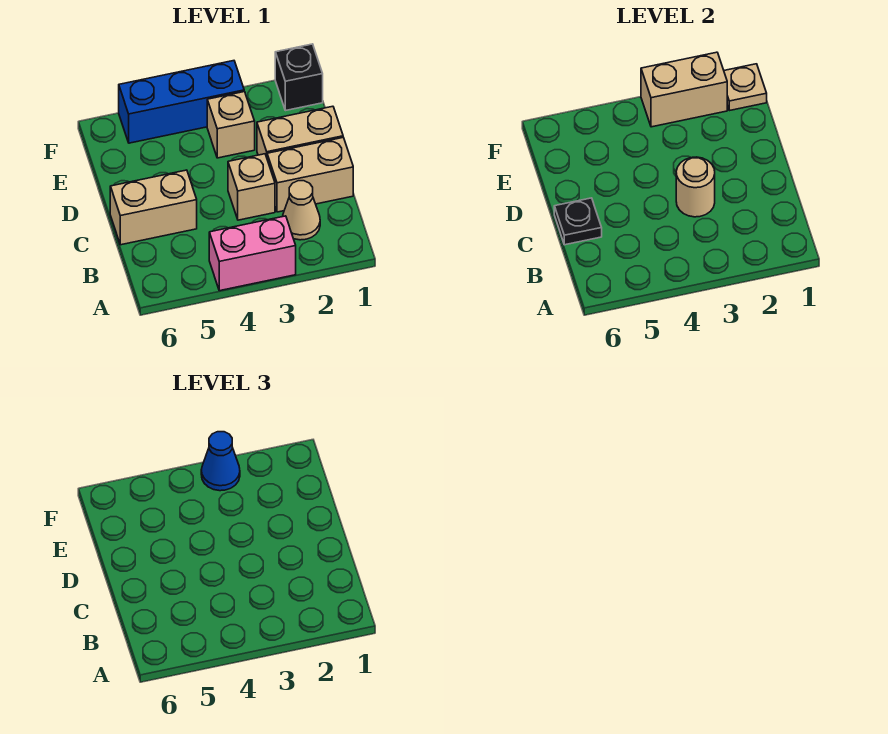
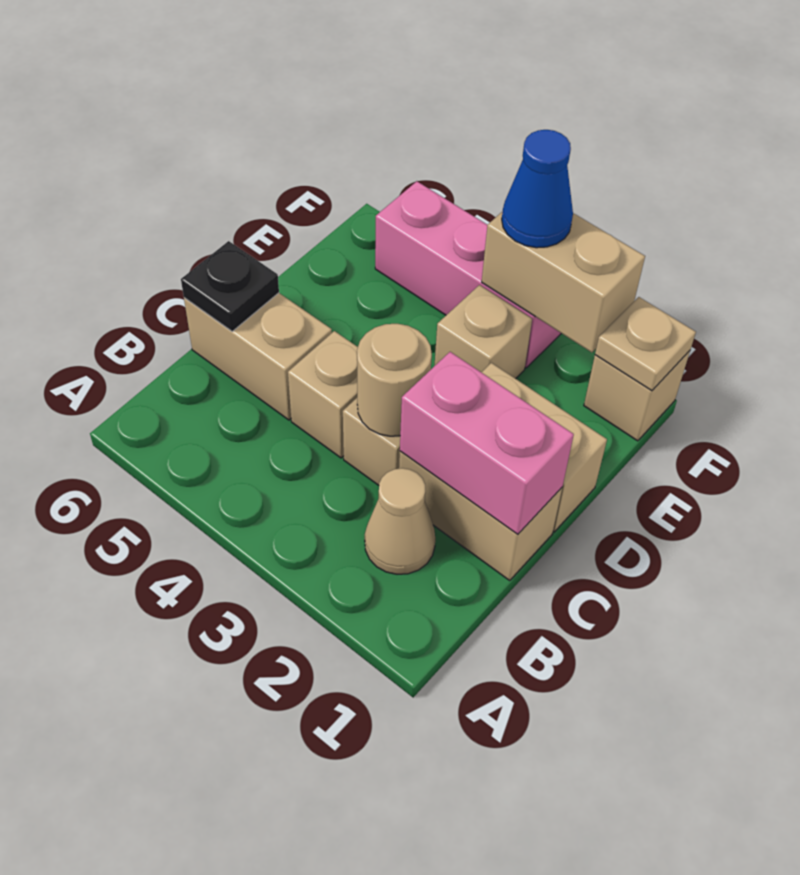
pink 1x2 brick [209,216,296,291] -> pink 1x2 brick moved to [400,352,574,534]
none -> tan 1x1 brick [288,331,358,458]
black 1x1 brick [275,44,323,111] -> tan 1x1 brick [584,351,690,441]
blue 1x3 brick [119,61,244,143] -> pink 1x3 brick [375,181,561,368]

